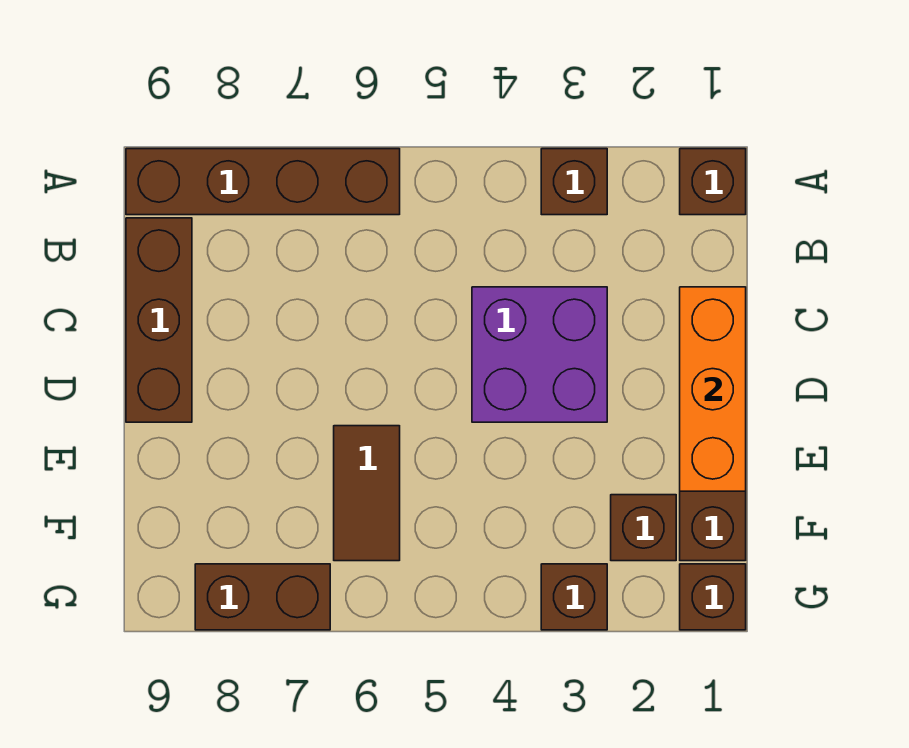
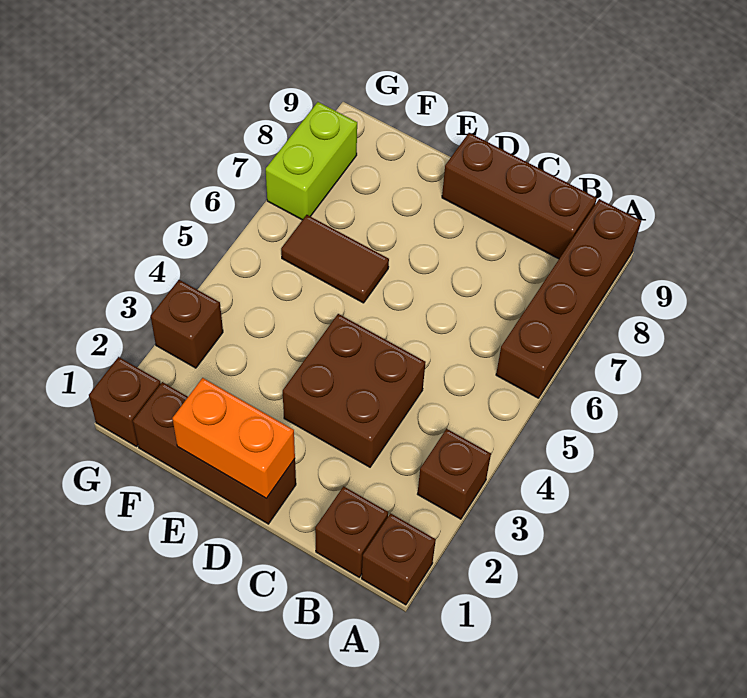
orange 1x3 brick [680,287,746,491] -> orange 1x2 brick [172,378,295,499]
purple 2x2 brick [472,287,607,422] -> brown 2x2 brick [283,314,426,467]
brown 1x1 brick [611,495,676,561] -> brown 1x1 brick moved to [315,486,388,577]
brown 1x2 brick [195,564,330,630] -> lime 1x2 brick [266,102,357,220]

